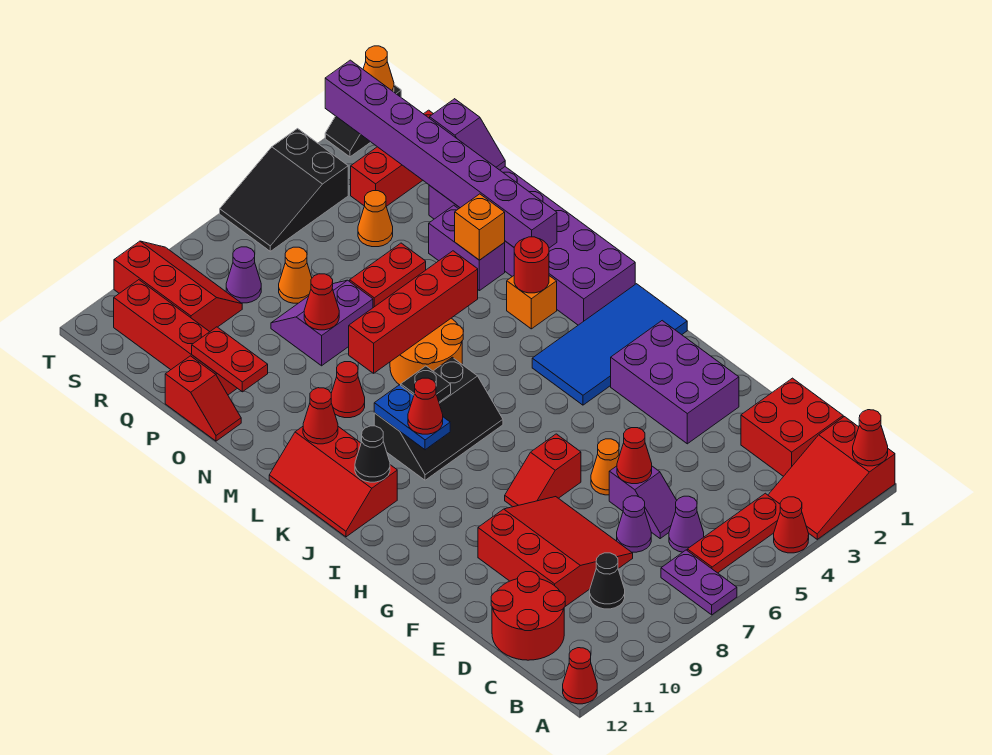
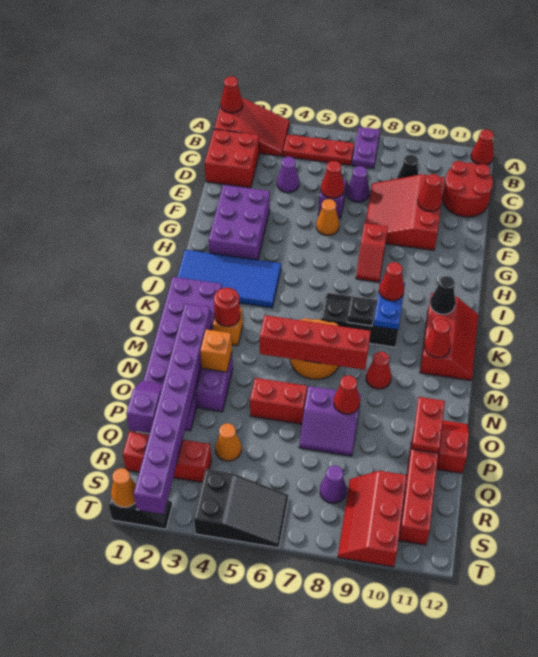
red 1x1 cone [774,497,809,553] -> red 1x1 cone moved to [418,174,442,211]
purple 1x1 cone [669,496,704,552] -> purple 1x1 cone moved to [277,157,299,193]
red 1x2 slope [505,434,581,507] -> red 1x2 slope turned to [356,223,388,282]
orange 1x1 cone [279,247,312,303] -> none

